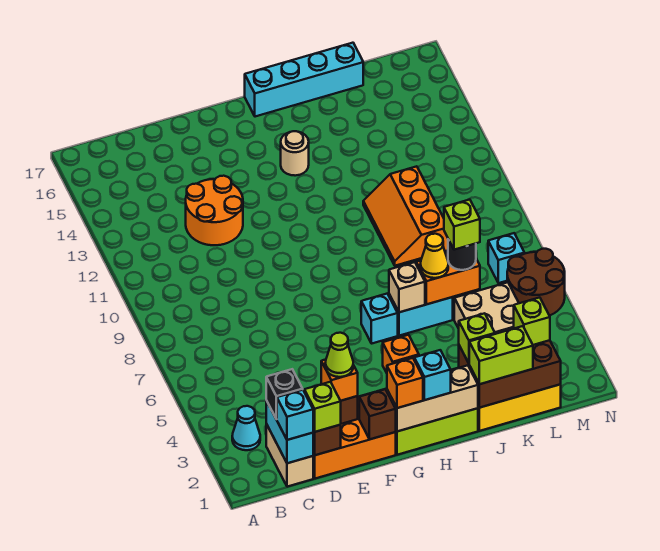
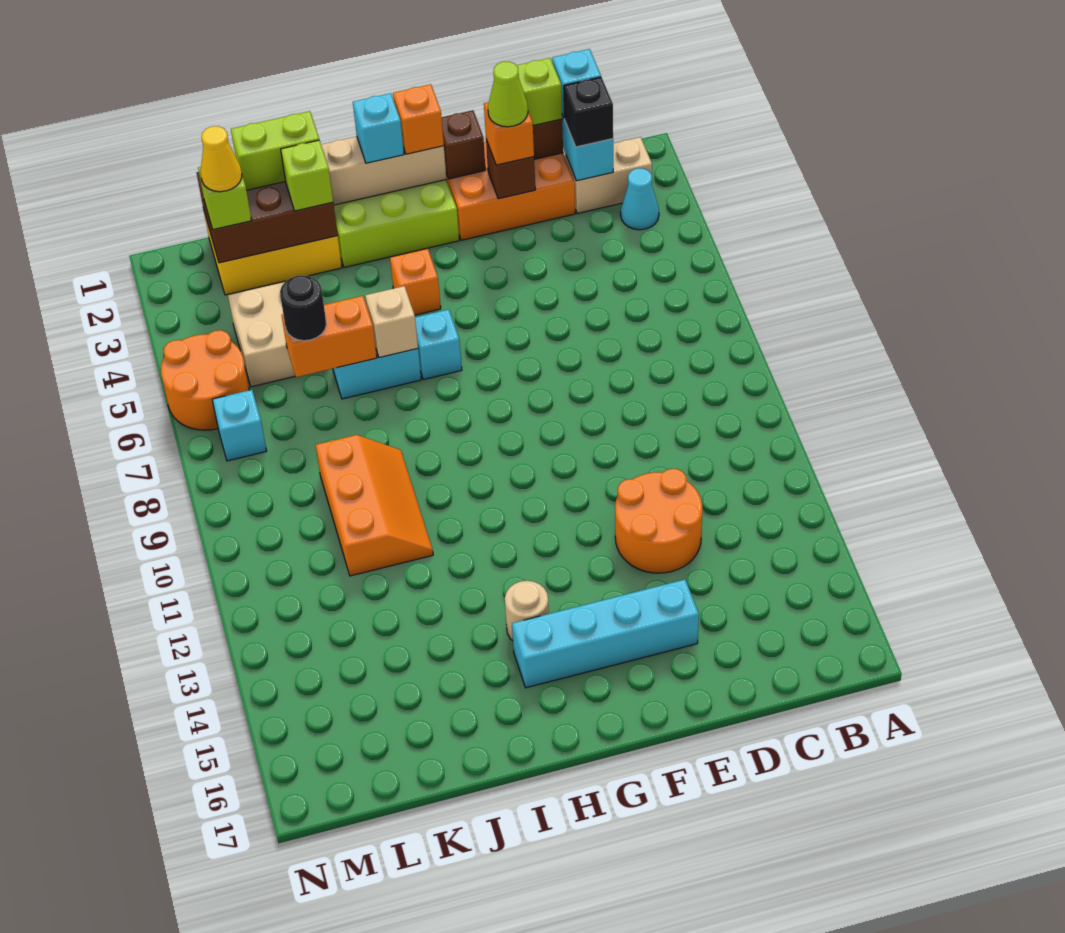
tan 1x2 brick [266,424,313,487] -> tan 1x2 brick turned to [566,137,652,214]
cyan 1x4 brick [245,43,363,117] -> cyan 1x4 brick moved to [512,580,699,688]
yellow 1x1 cone [420,234,448,278] -> yellow 1x1 cone moved to [201,126,242,192]
lime 1x1 brick [444,200,480,250] -> none
brown 2x2 round brick [507,249,565,316] -> orange 2x2 round brick [161,330,249,430]

